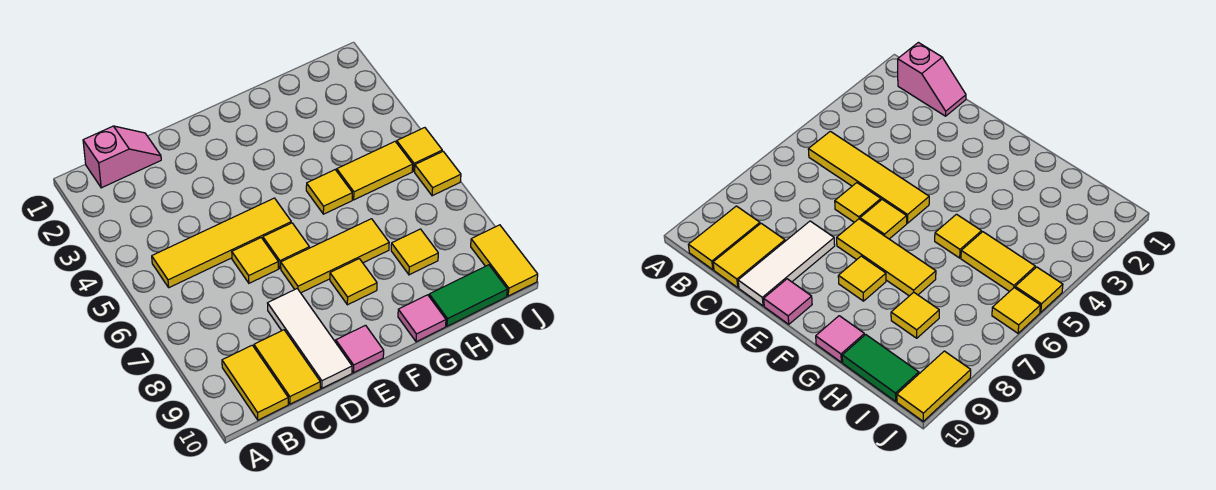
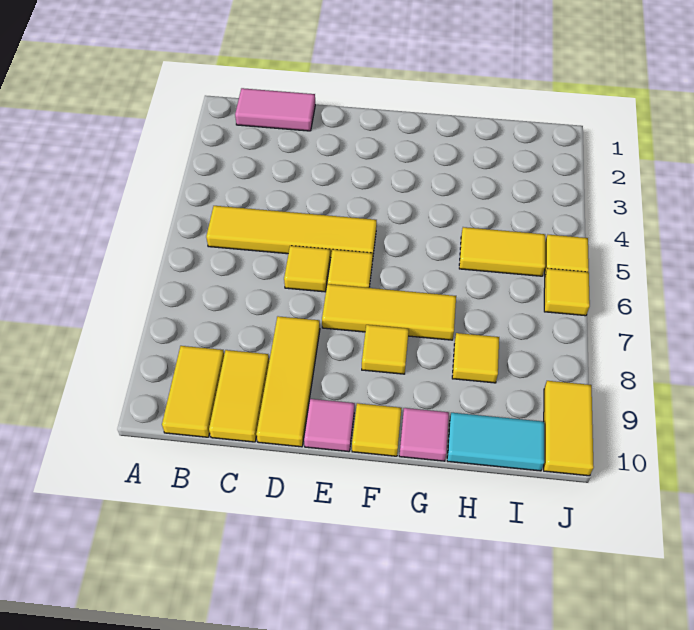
pink 1x2 slope [83,126,161,188] -> pink 1x2 tile [235,88,315,131]
white 1x3 tile [268,289,352,388] -> yellow 1x3 tile [256,316,320,447]
yellow 1x1 tile [306,170,352,214] -> yellow 1x1 tile moved to [352,403,402,456]
green 1x2 tile [429,265,507,326] -> cyan 1x2 tile [447,413,544,471]

